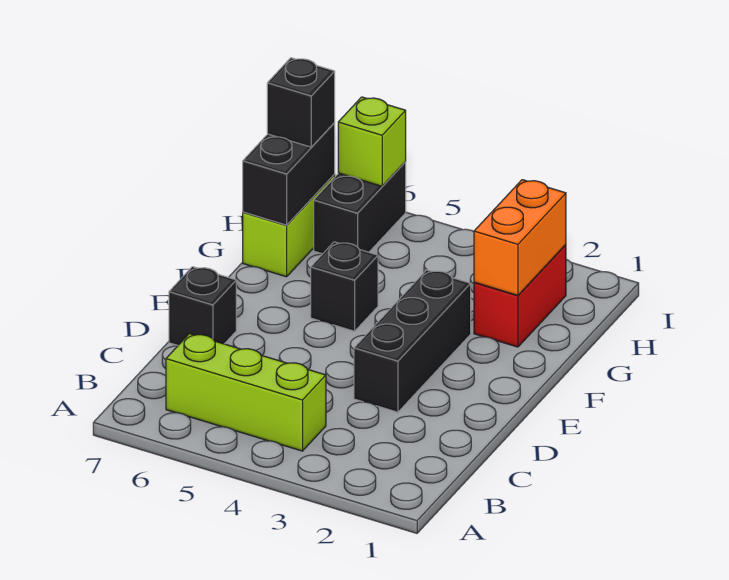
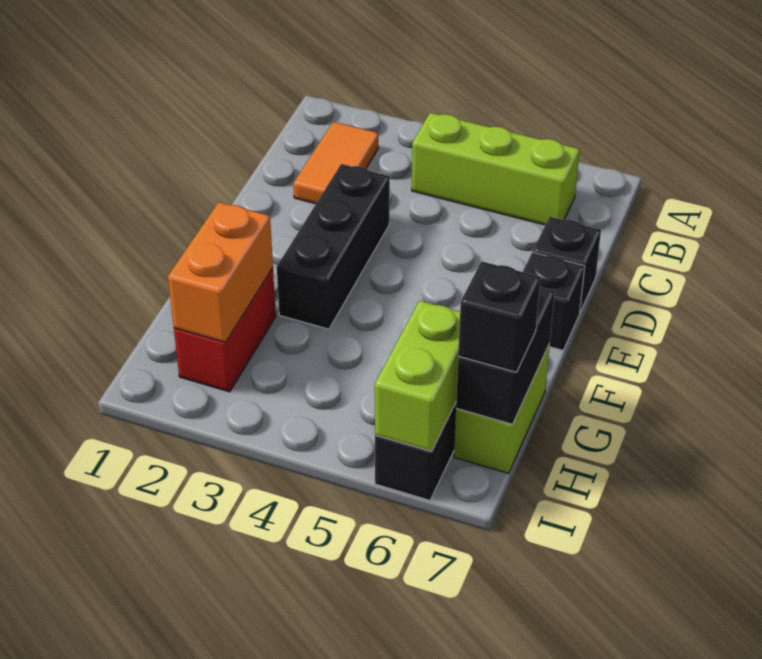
none -> orange 1x2 tile [294,122,378,204]
black 1x1 brick [311,242,378,331] -> black 1x1 brick moved to [523,252,585,350]
lime 1x1 brick [338,97,406,186] -> lime 1x2 brick [375,301,460,451]

